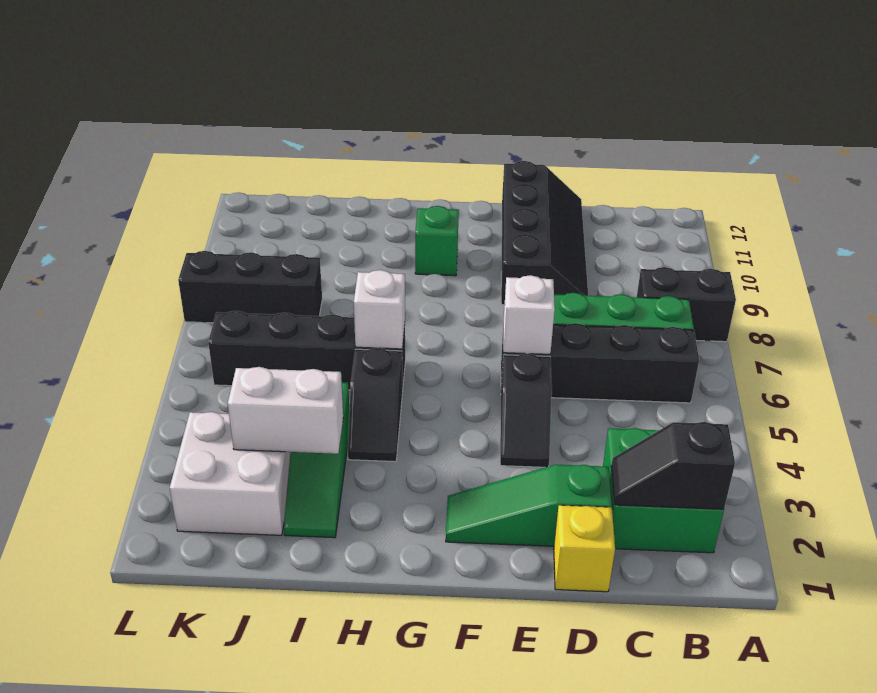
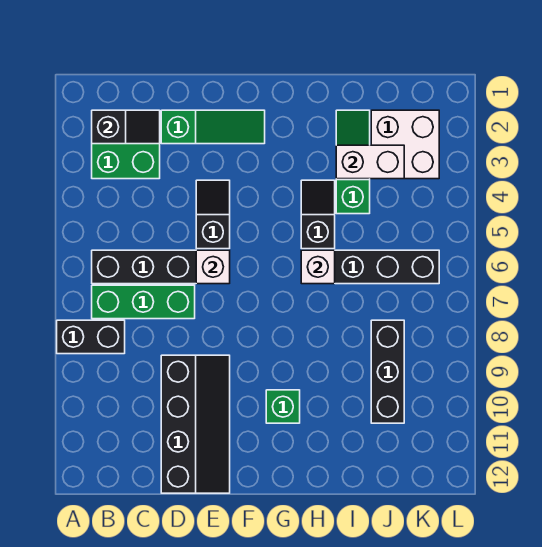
yellow 1x1 brick [554,505,615,592] -> none
black 2x4 slope [501,161,588,305] -> black 2x4 slope turned to [161,355,230,493]
black 1x3 brick [178,251,322,323] -> black 1x3 brick turned to [371,320,404,423]

